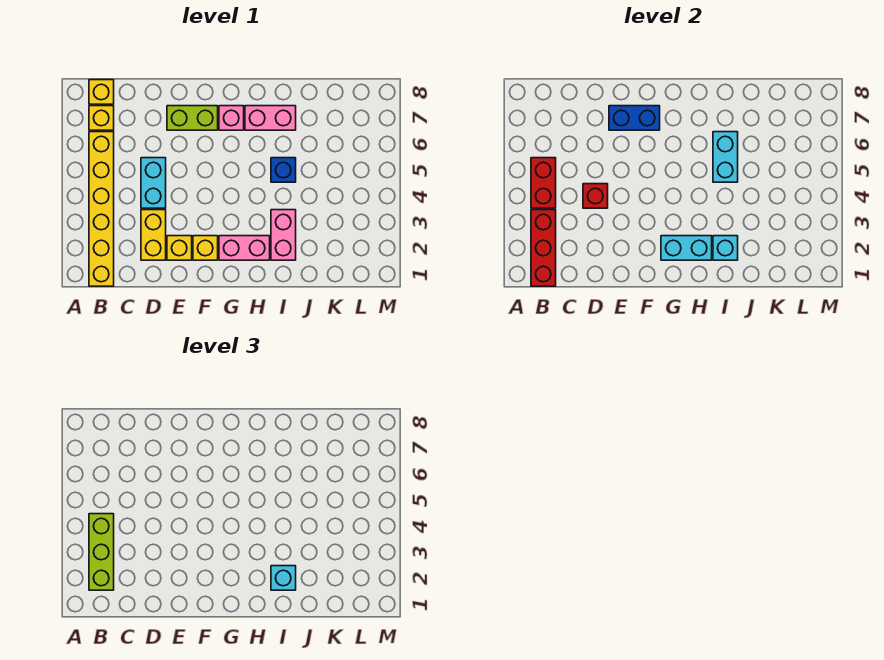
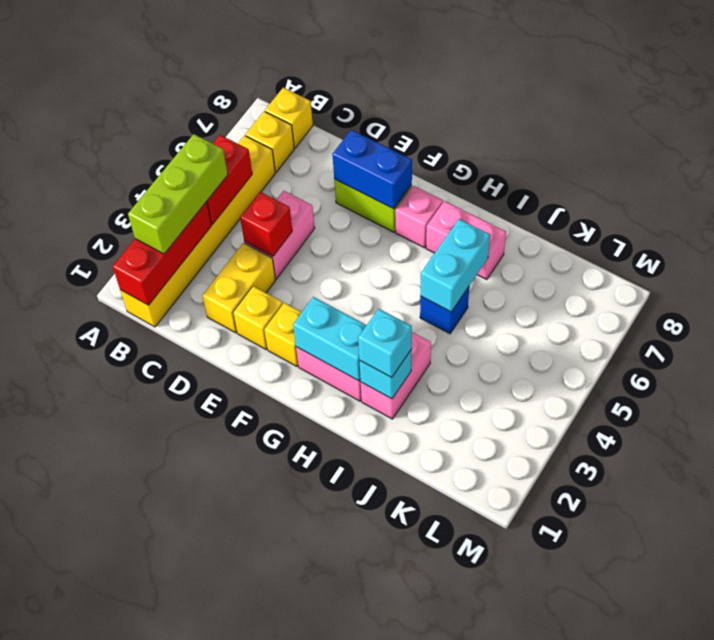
cyan 1x2 brick [141,158,166,208] -> pink 1x2 brick [244,191,315,279]

